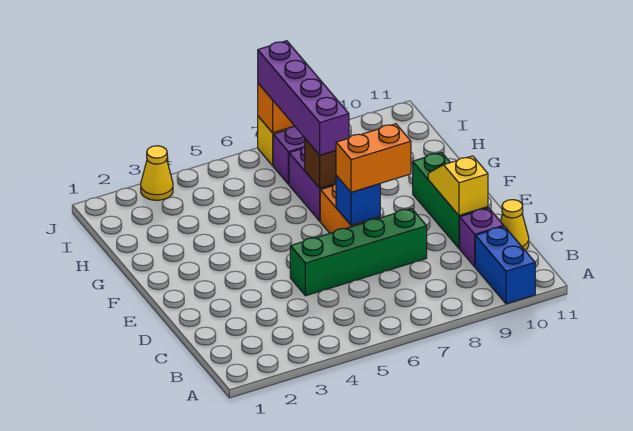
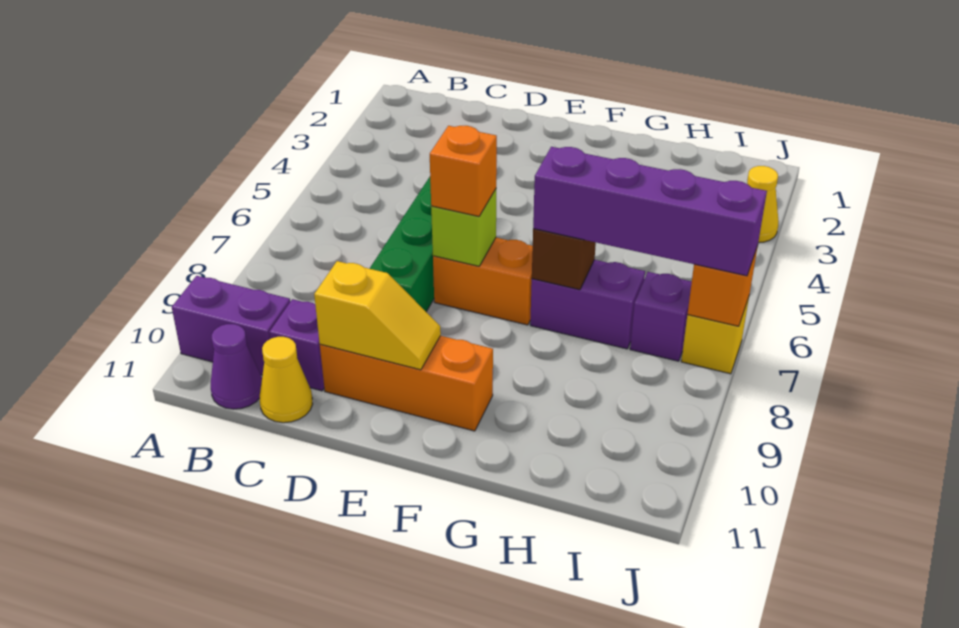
blue 1x2 brick [475,226,535,304] -> purple 1x2 brick [172,276,290,375]
none -> purple 1x1 cone [211,324,262,409]
green 1x3 brick [413,152,488,248] -> orange 1x3 brick [320,336,493,431]
blue 1x1 brick [336,175,380,225] -> lime 1x1 brick [431,189,496,266]
orange 1x2 brick [336,124,411,192] -> orange 1x1 brick [430,126,497,216]

